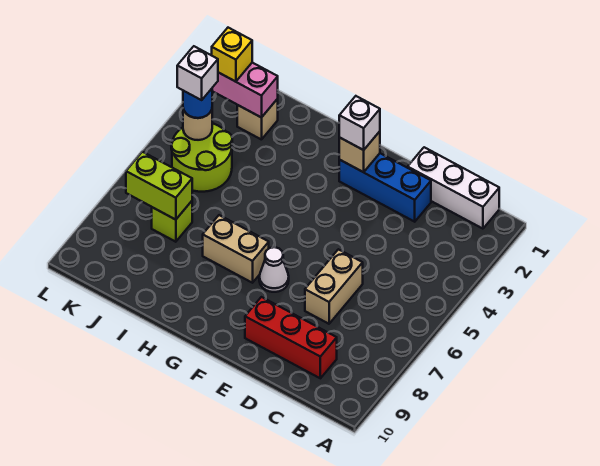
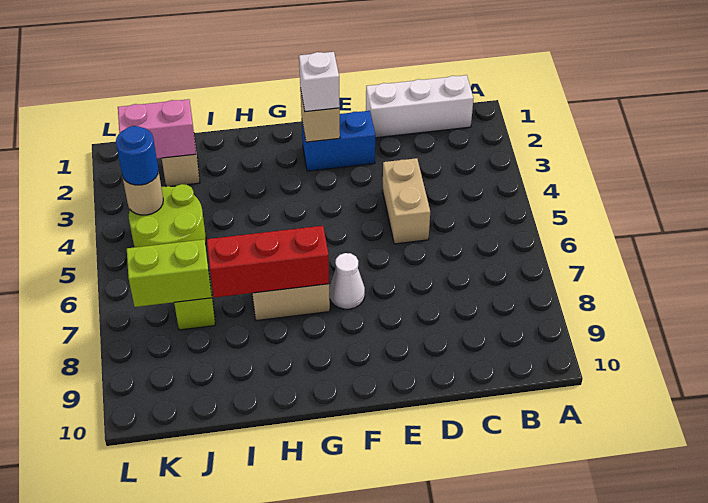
red 1x3 brick [245,297,337,378] -> red 1x3 brick moved to [207,226,329,298]
blue 1x3 brick [339,153,431,222] -> blue 1x2 brick [302,111,375,171]
tan 1x2 brick [305,249,363,324] -> tan 1x2 brick moved to [383,158,430,244]
yellow 1x1 brick [212,28,252,82] -> none
white 1x1 brick [177,46,218,100] -> none

